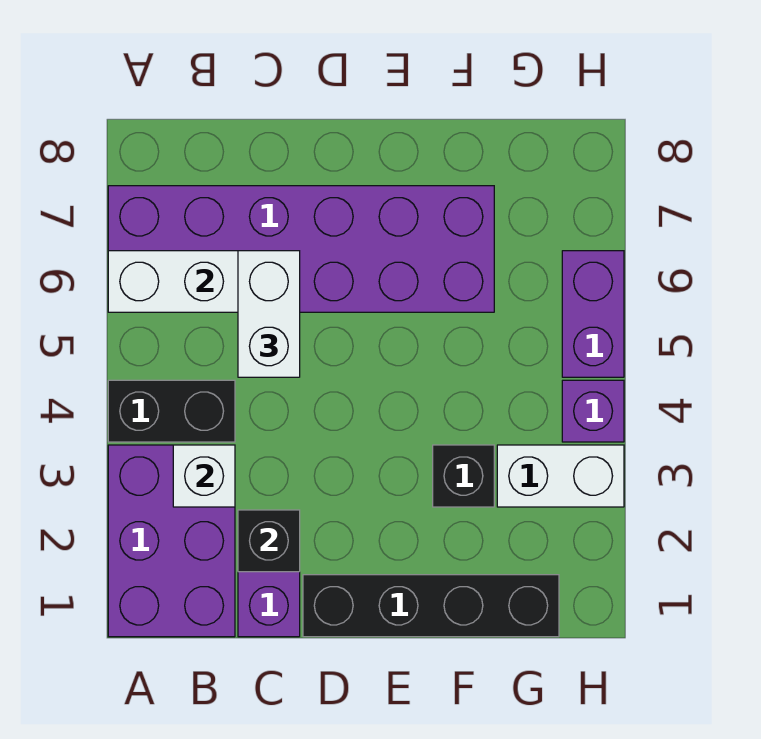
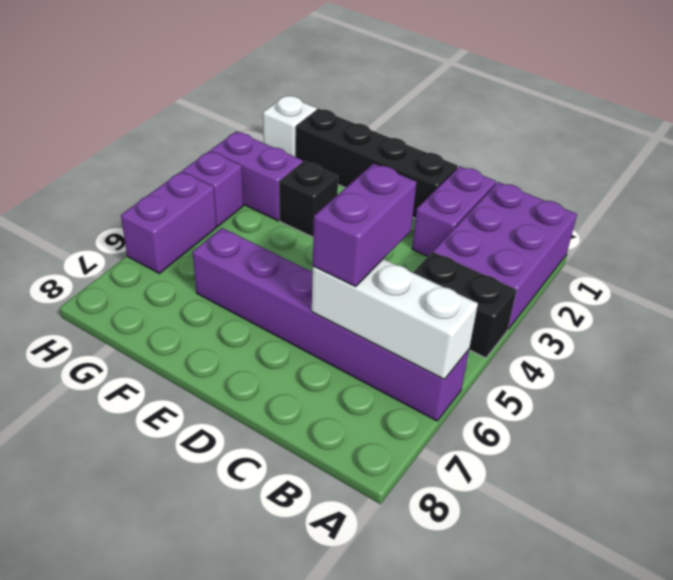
purple 2x6 brick [108,186,494,312] -> purple 1x6 brick [193,228,469,421]
white 1x1 brick [173,445,235,507] -> white 1x1 brick moved to [263,96,317,157]
black 1x1 brick [238,510,300,572] -> none
white 1x2 brick [238,251,300,377] -> purple 1x2 brick [313,163,417,286]
white 1x2 brick [497,445,624,507] -> purple 1x2 brick [211,131,303,221]

